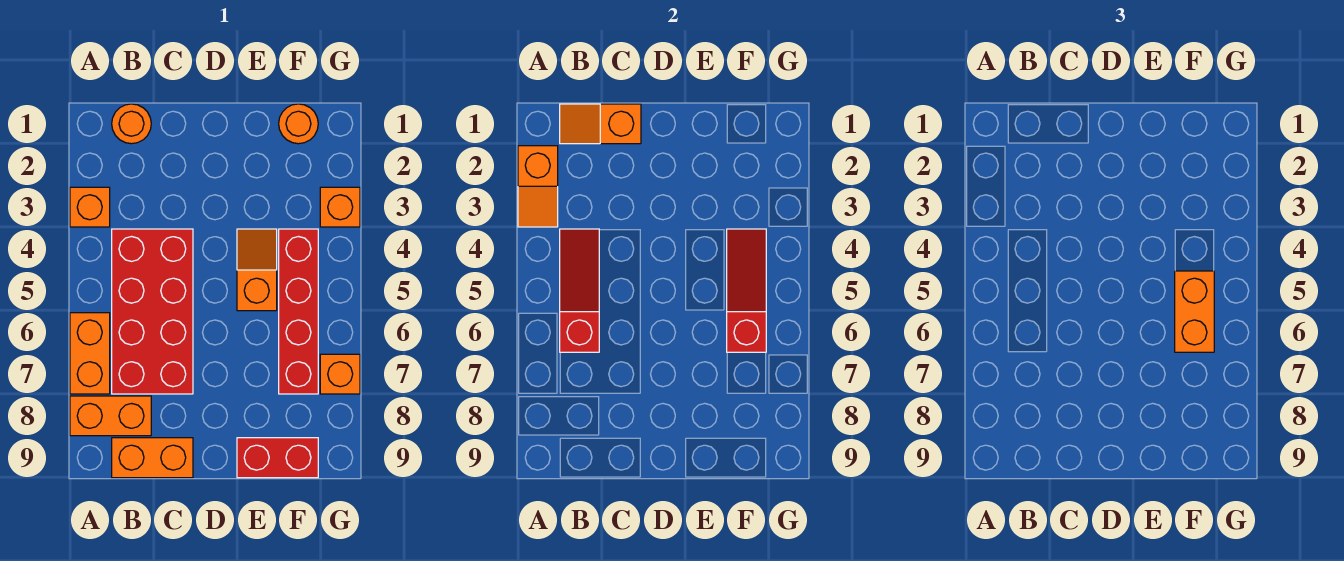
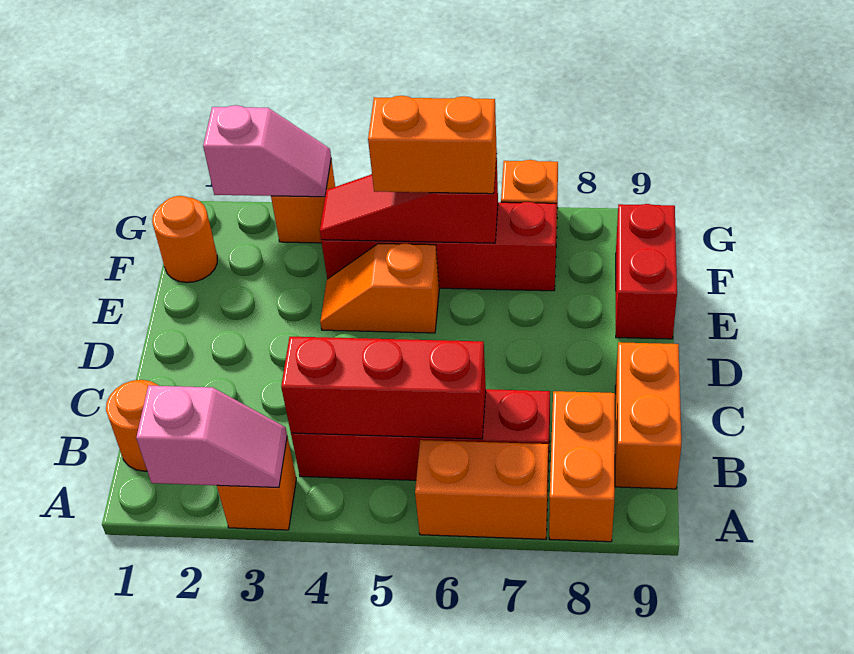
orange 1x2 slope [518,146,558,227] -> pink 1x2 slope [136,386,287,488]
orange 1x2 slope [560,104,641,144] -> none
red 2x4 brick [112,229,193,394] -> red 1x4 brick [291,389,550,480]
red 1x3 slope [560,229,599,352] -> red 1x3 brick [281,337,486,439]
none -> pink 1x2 slope [203,105,331,197]

